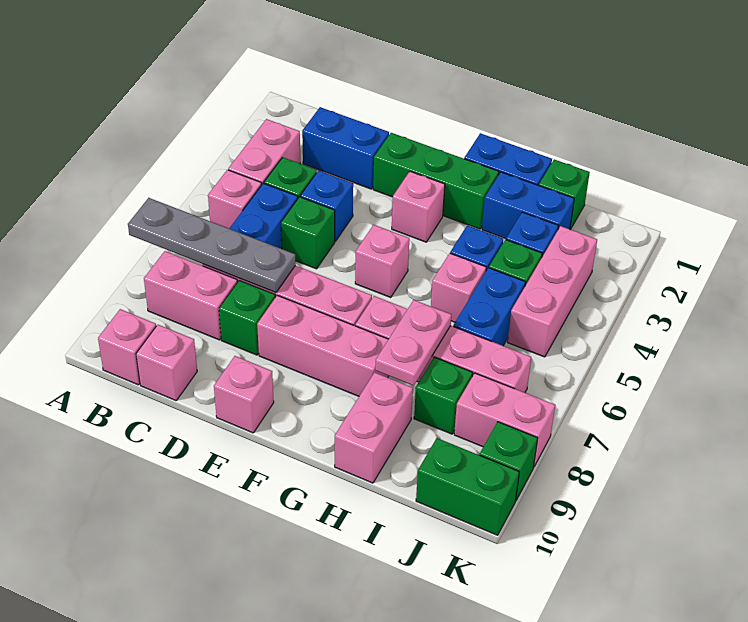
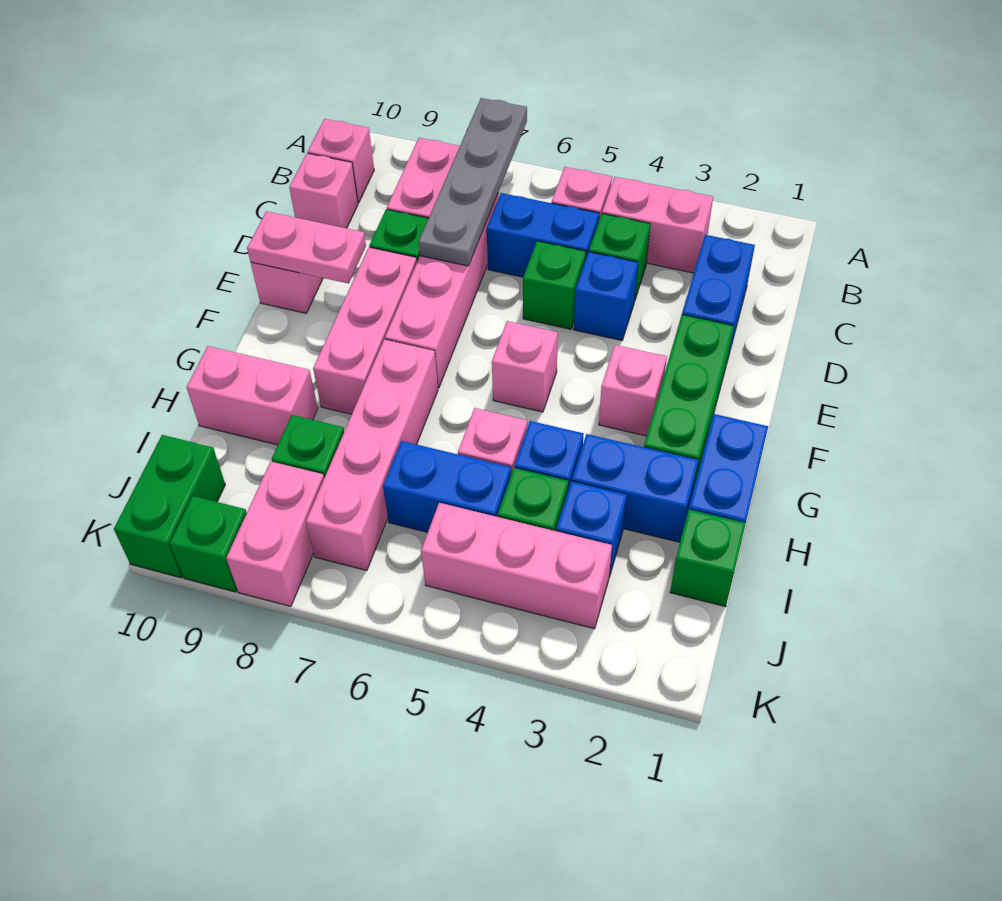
blue 1x2 brick [482,172,574,239] -> blue 1x2 brick turned to [572,434,699,542]
pink 1x2 plate [375,300,451,386] -> pink 1x2 plate moved to [247,211,366,284]

